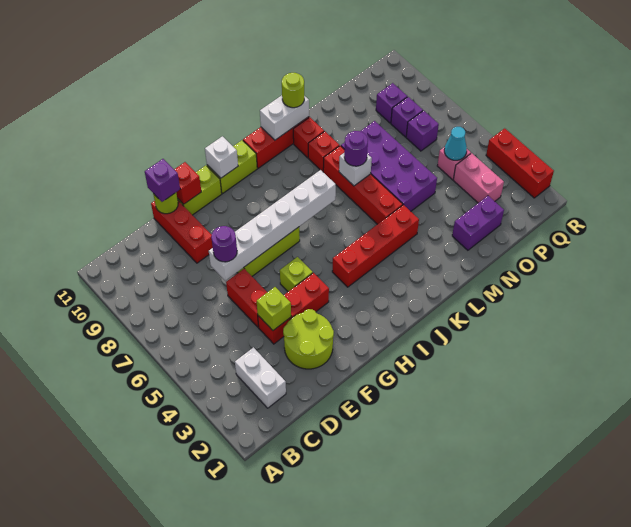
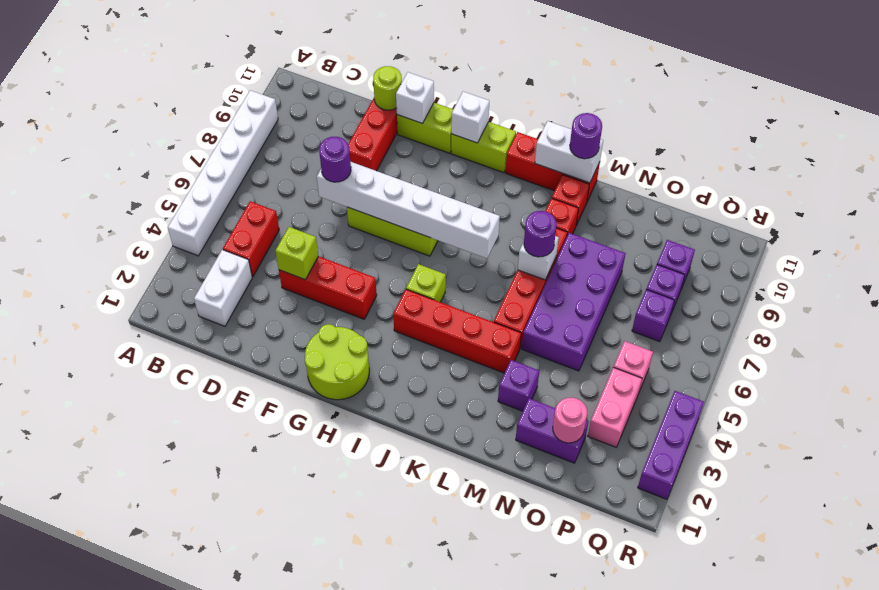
none -> white 1x6 brick [168,90,278,256]
lime 2x2 round brick [283,309,334,369] -> lime 2x2 round brick moved to [305,324,369,400]
red 1x2 brick [226,269,267,327] -> red 1x2 brick moved to [223,201,279,277]
purple 1x1 brick [145,159,180,202] -> purple 1x1 brick moved to [498,360,539,411]
red 1x1 brick [174,162,201,204] -> white 1x1 brick [396,72,434,124]
lime 1x1 brick [280,257,313,292] -> lime 1x1 brick moved to [406,264,446,302]
lime 1x1 round brick [282,73,304,108] -> purple 1x1 round brick [570,113,602,159]
none -> pink 1x1 round brick [553,397,587,443]
cyan 1x1 cone [444,127,467,160] -> none
red 1x3 brick [486,128,554,198] -> purple 1x3 brick [638,391,704,499]

